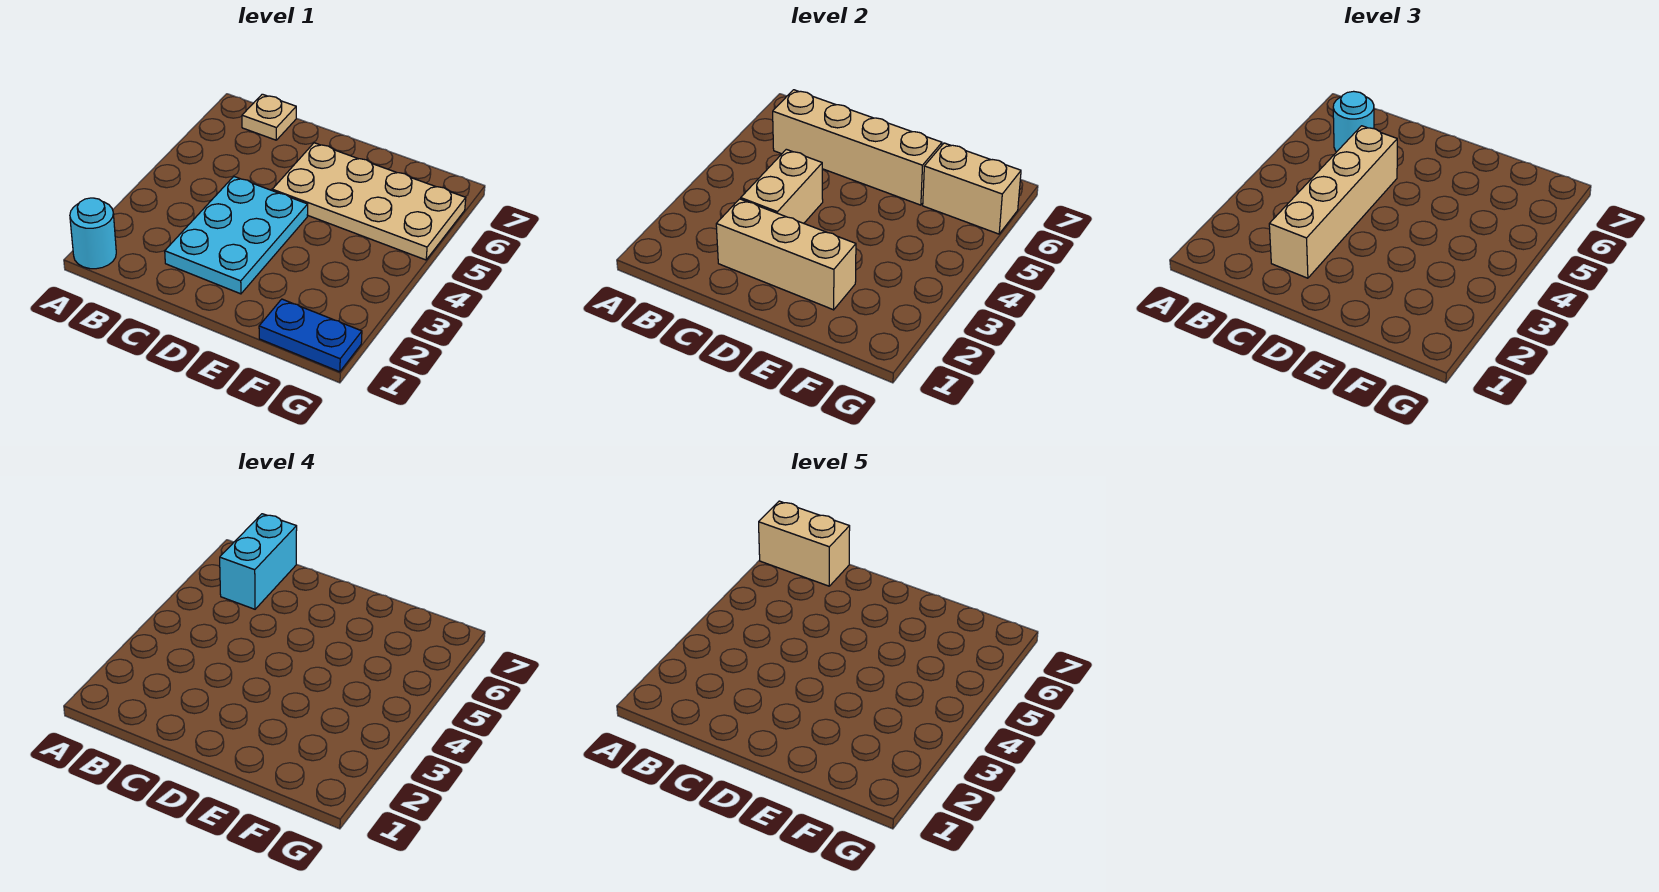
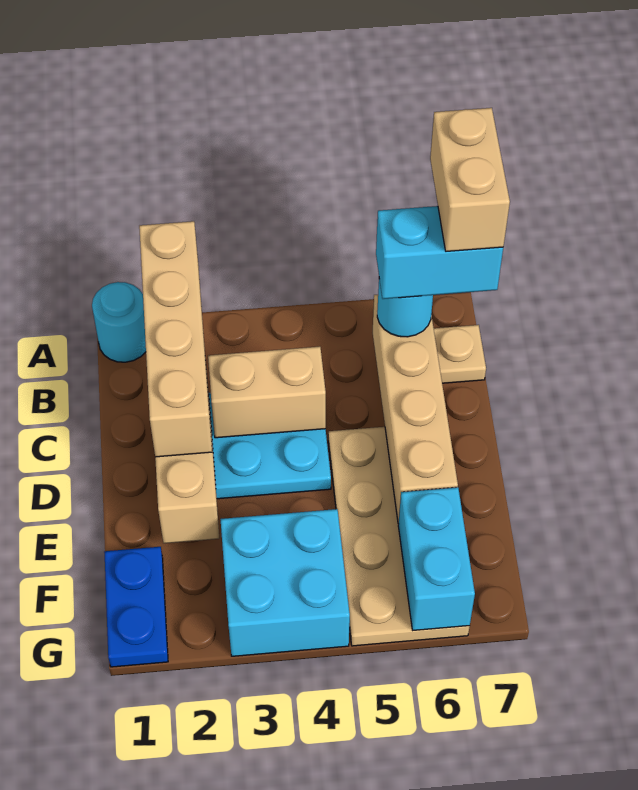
tan 1x4 brick [1269,126,1397,278] -> tan 1x4 brick turned to [139,221,212,457]
none -> cyan 2x2 brick [220,509,350,656]
tan 1x2 brick [923,143,1021,234] -> cyan 1x2 brick [398,487,475,631]

